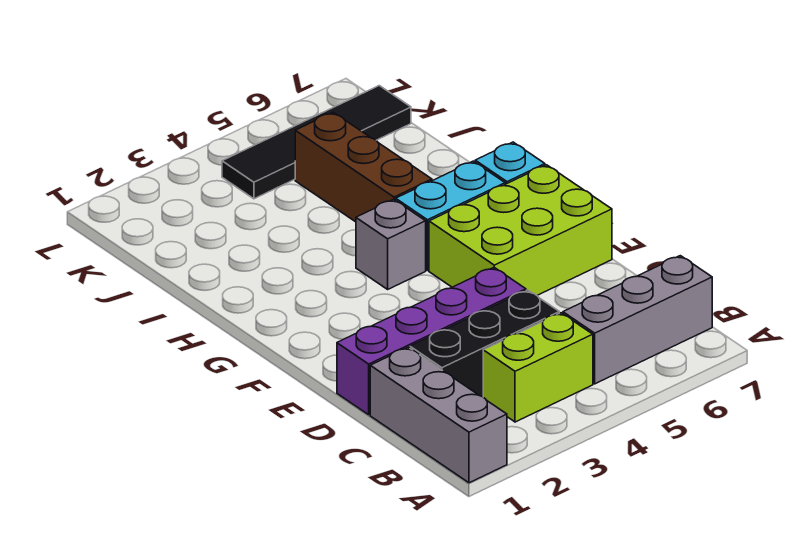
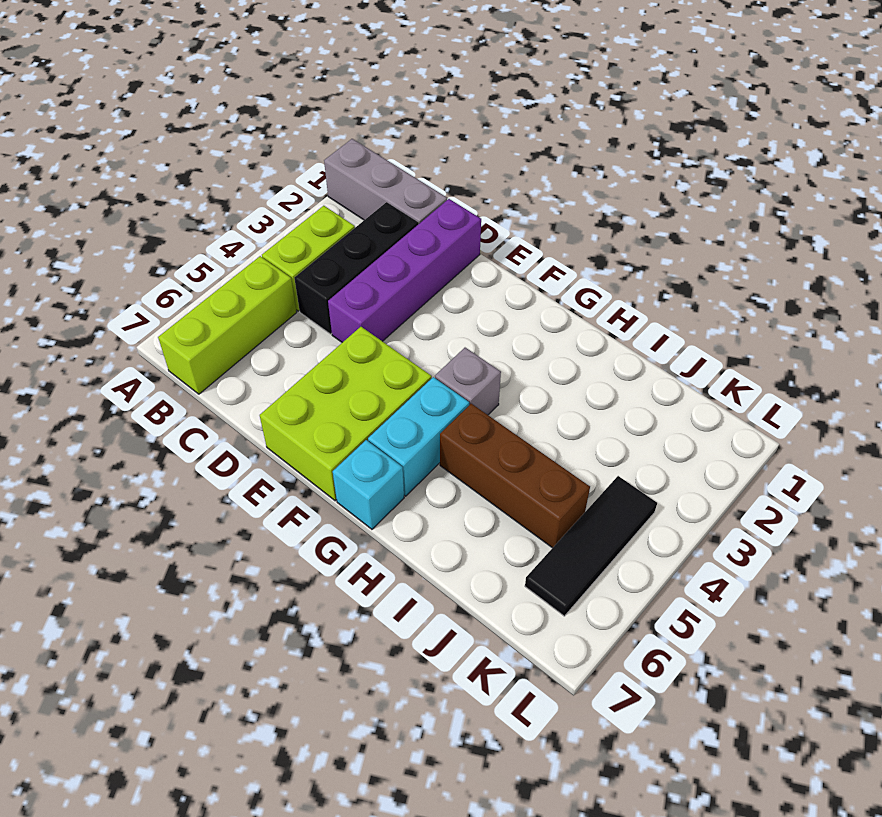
grey 1x3 brick [563,256,712,384] -> lime 1x3 brick [158,256,297,394]
black 1x4 tile [222,86,411,199] -> black 1x3 tile [525,476,657,616]

